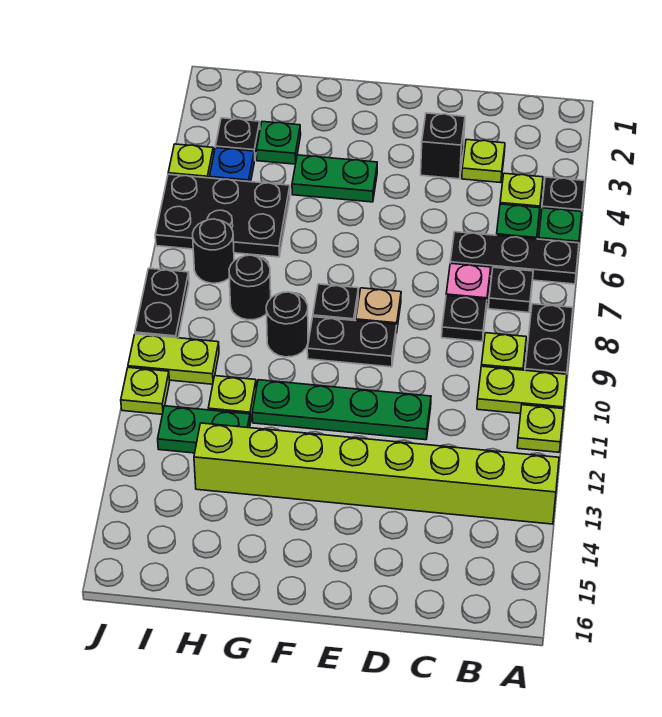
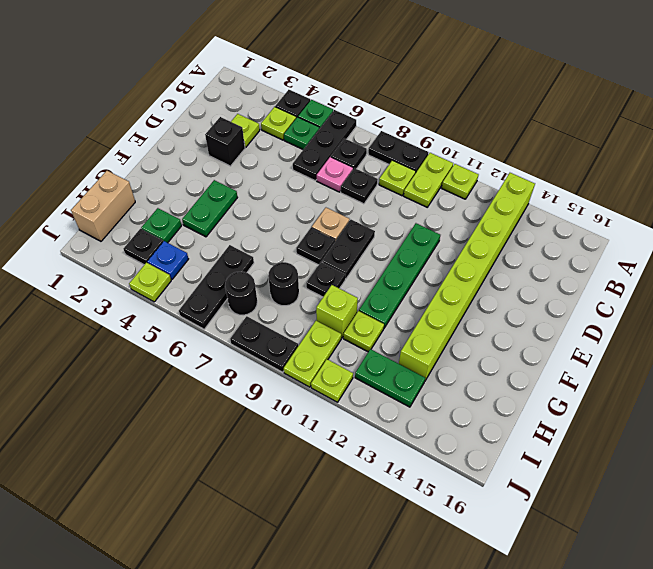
black 1x1 round brick [266,292,308,357] -> black 1x1 plate [306,262,346,297]
none -> tan 1x2 brick [71,171,135,241]
black 2x3 plate [155,174,290,257] -> black 1x3 plate [179,245,254,329]
none -> lime 1x1 brick [316,285,358,338]
green 1x2 plate [158,406,250,453] -> green 1x2 plate turned to [355,349,425,407]

